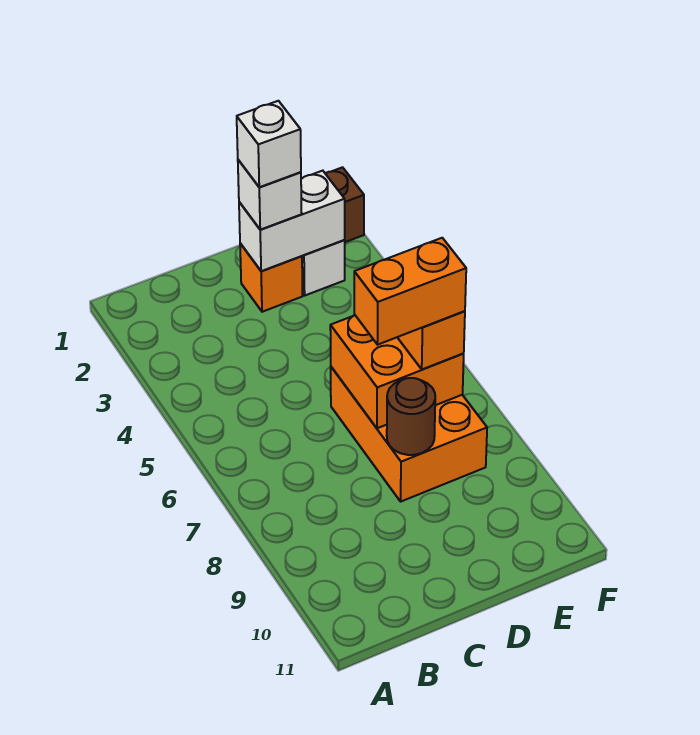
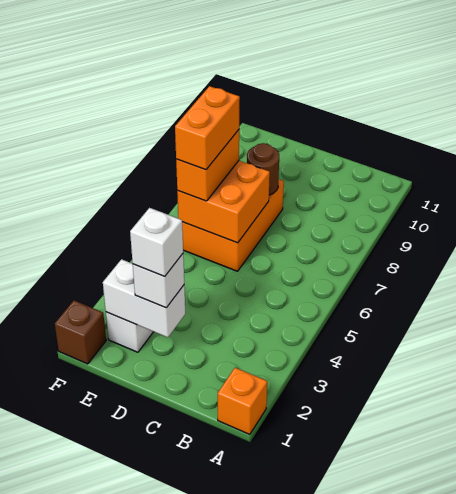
orange 1x1 brick [240,243,303,312] -> orange 1x1 brick moved to [218,368,267,435]
orange 1x2 brick [354,238,466,345] -> orange 1x2 brick turned to [175,86,240,170]

